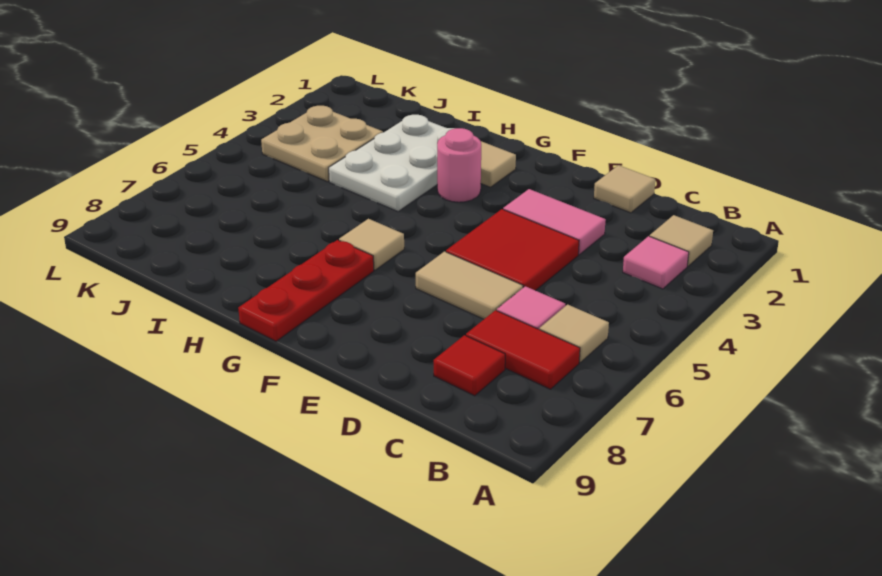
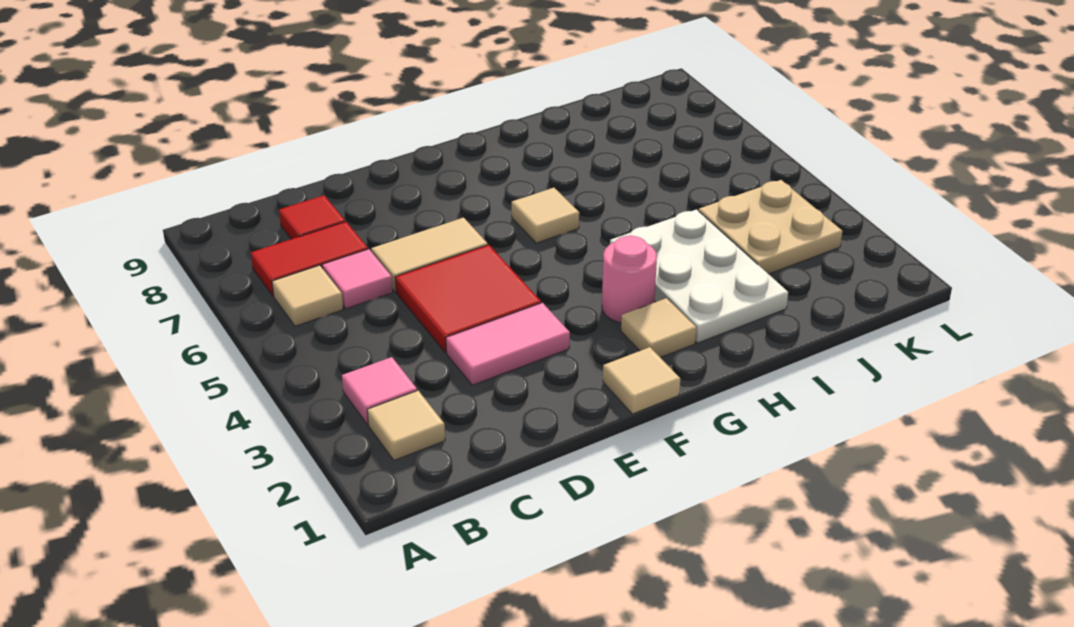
tan 1x1 tile [594,165,655,213] -> tan 1x1 tile moved to [603,347,680,414]
red 1x3 plate [238,240,374,341] -> none

